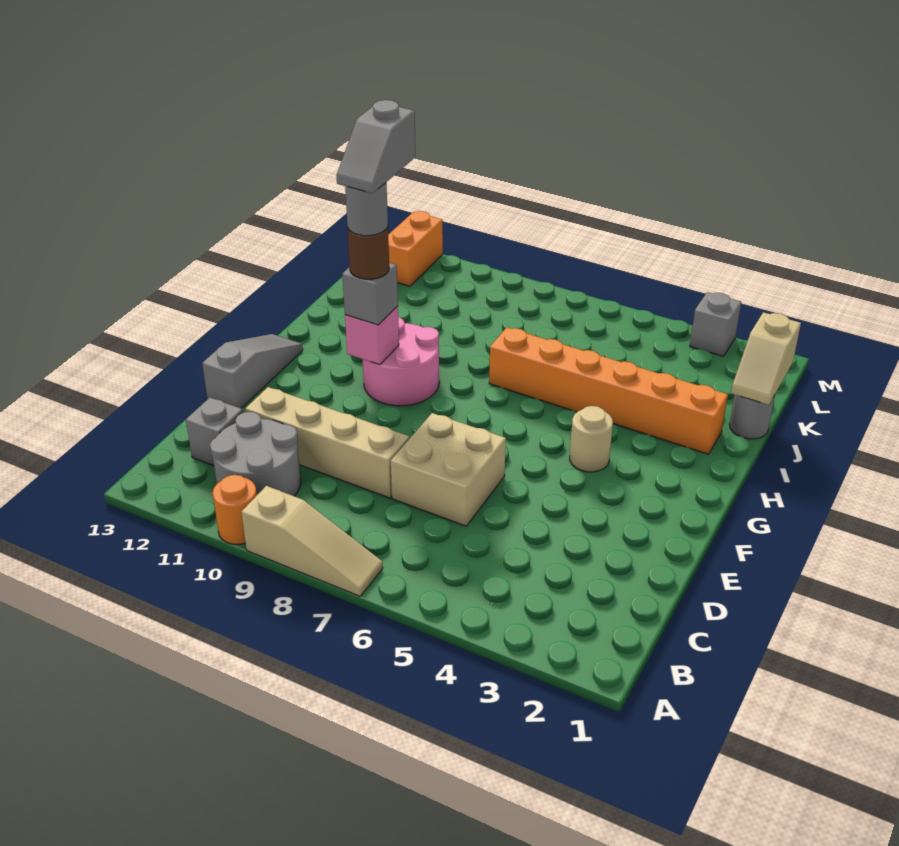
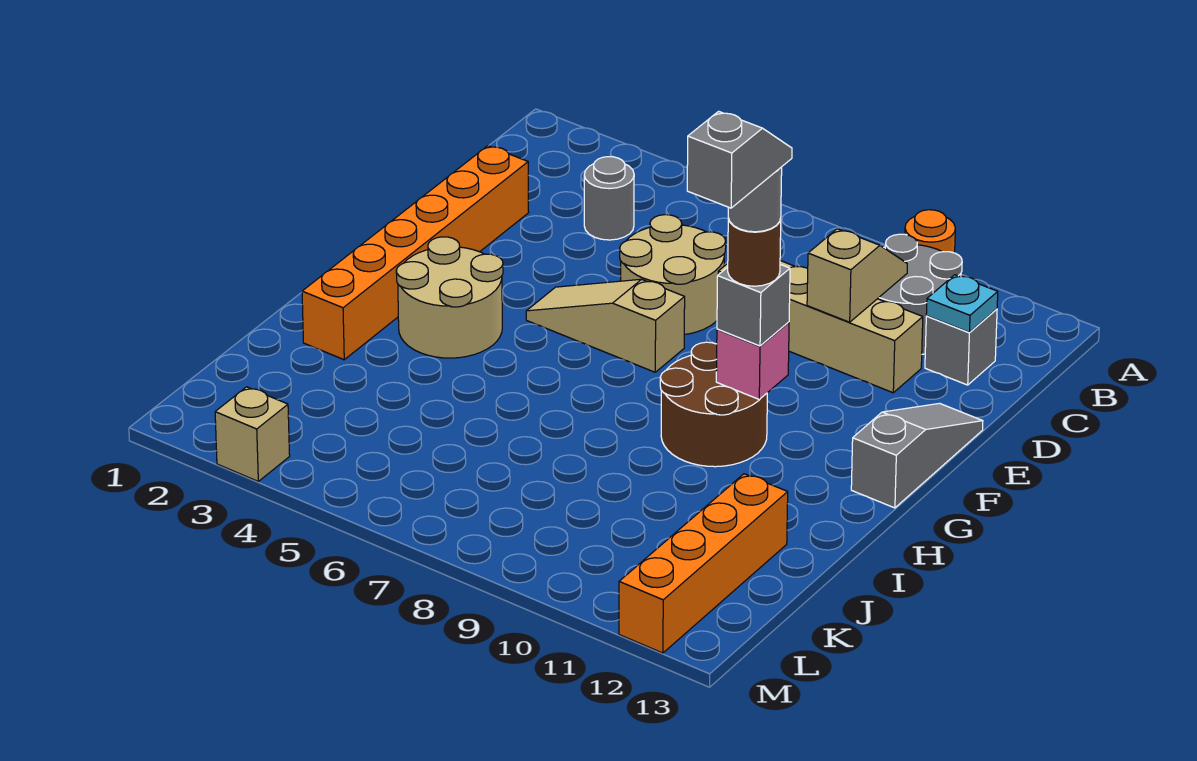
tan 1x3 slope [241,486,383,596] -> tan 1x3 slope moved to [526,279,685,372]
none -> cyan 1x1 plate [926,275,998,332]
tan 2x2 brick [391,413,506,526] -> tan 2x2 round brick [620,215,726,335]
grey 1x3 slope [202,334,303,408] -> grey 1x3 slope turned to [851,403,983,508]
tan 1x1 round brick [570,406,613,472] -> tan 2x2 round brick [396,237,503,358]
pink 2x2 round brick [363,317,439,406] -> brown 2x2 round brick [660,342,767,467]
orange 1x6 brick [489,328,728,454] -> orange 1x6 brick turned to [302,146,529,360]
grey 1x1 round brick [729,395,775,439] -> grey 1x1 round brick moved to [584,157,634,240]
tan 1x2 slope [731,312,801,405] -> tan 1x2 slope moved to [807,229,907,322]
orange 1x2 brick [388,211,443,286] -> orange 1x4 brick [619,474,788,653]
grey 1x1 brick [690,292,741,356] -> tan 1x1 brick [215,387,290,481]

